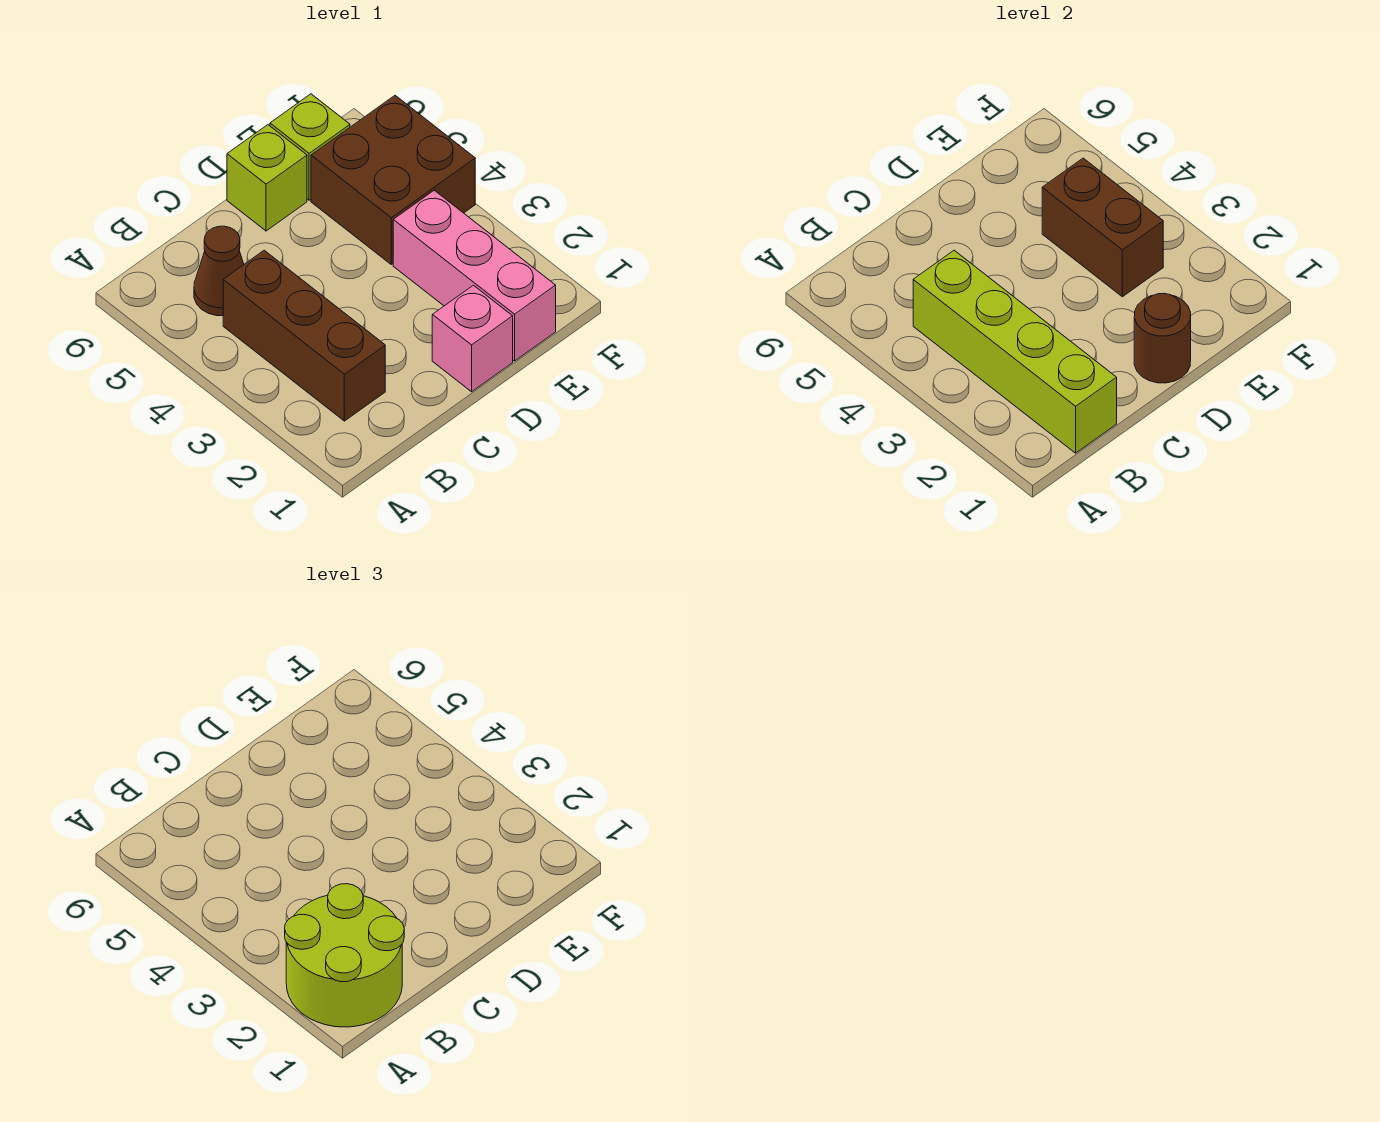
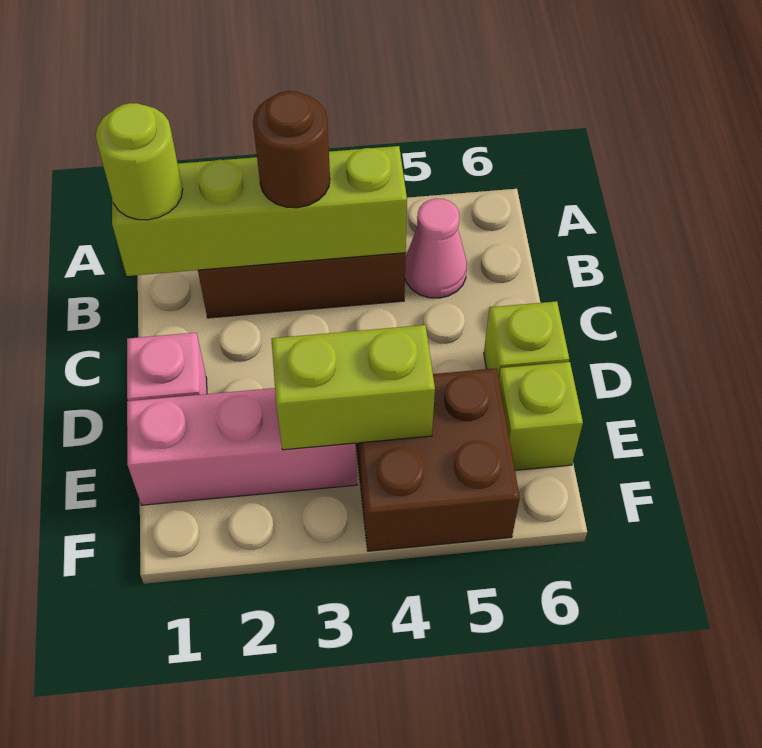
lime 2x2 round brick [285,884,404,1027] -> lime 1x1 round brick [96,103,183,220]
brown 1x1 cone [194,226,244,316] -> pink 1x1 cone [405,198,467,298]
brown 1x1 round brick [1134,293,1191,383] -> brown 1x1 round brick moved to [253,91,330,208]
brown 1x2 brick [1042,158,1163,297] -> lime 1x2 brick [272,325,435,450]

